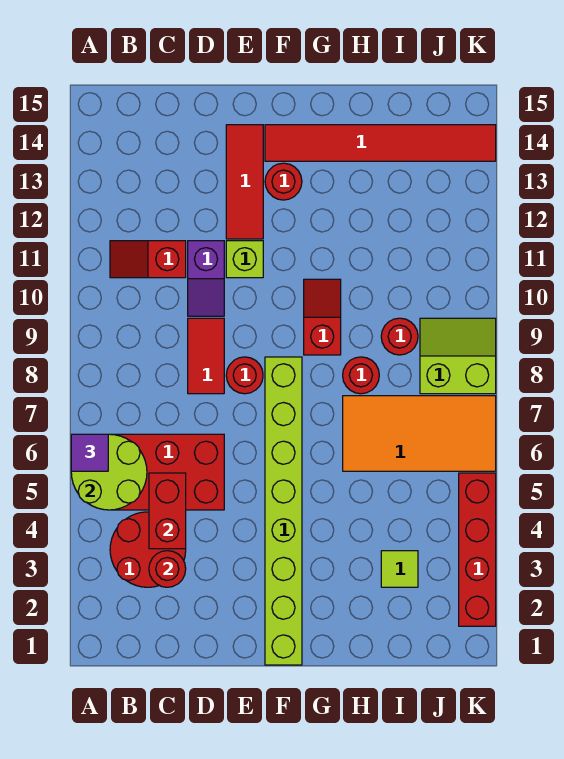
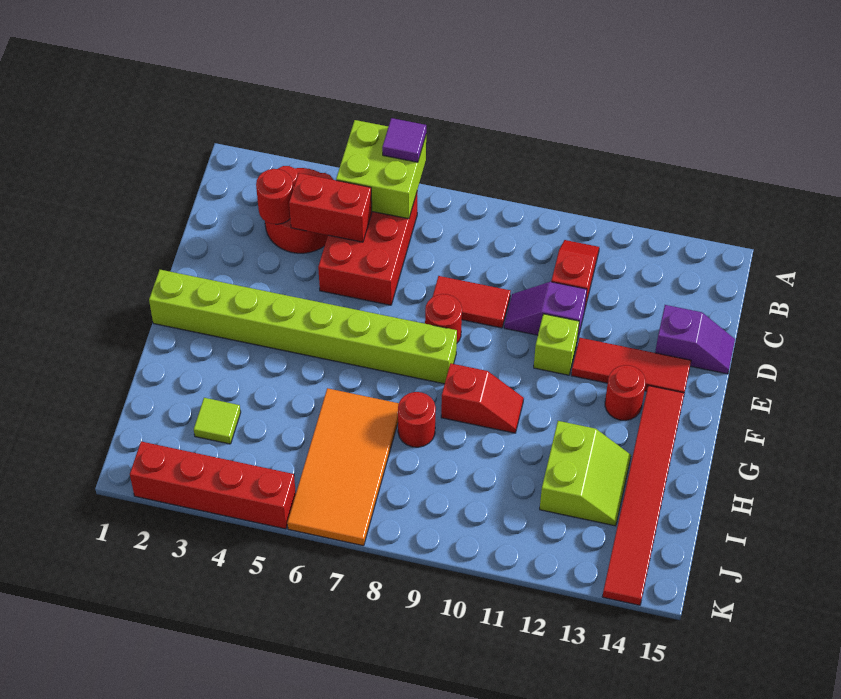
lime 2x2 round brick [71,434,147,510] -> lime 2x2 brick [336,120,426,219]
none -> purple 1x2 slope [655,305,735,374]
red 1x1 round brick [381,318,418,355] -> none
lime 2x2 slope [420,318,496,394] -> lime 2x2 slope moved to [540,421,631,526]

